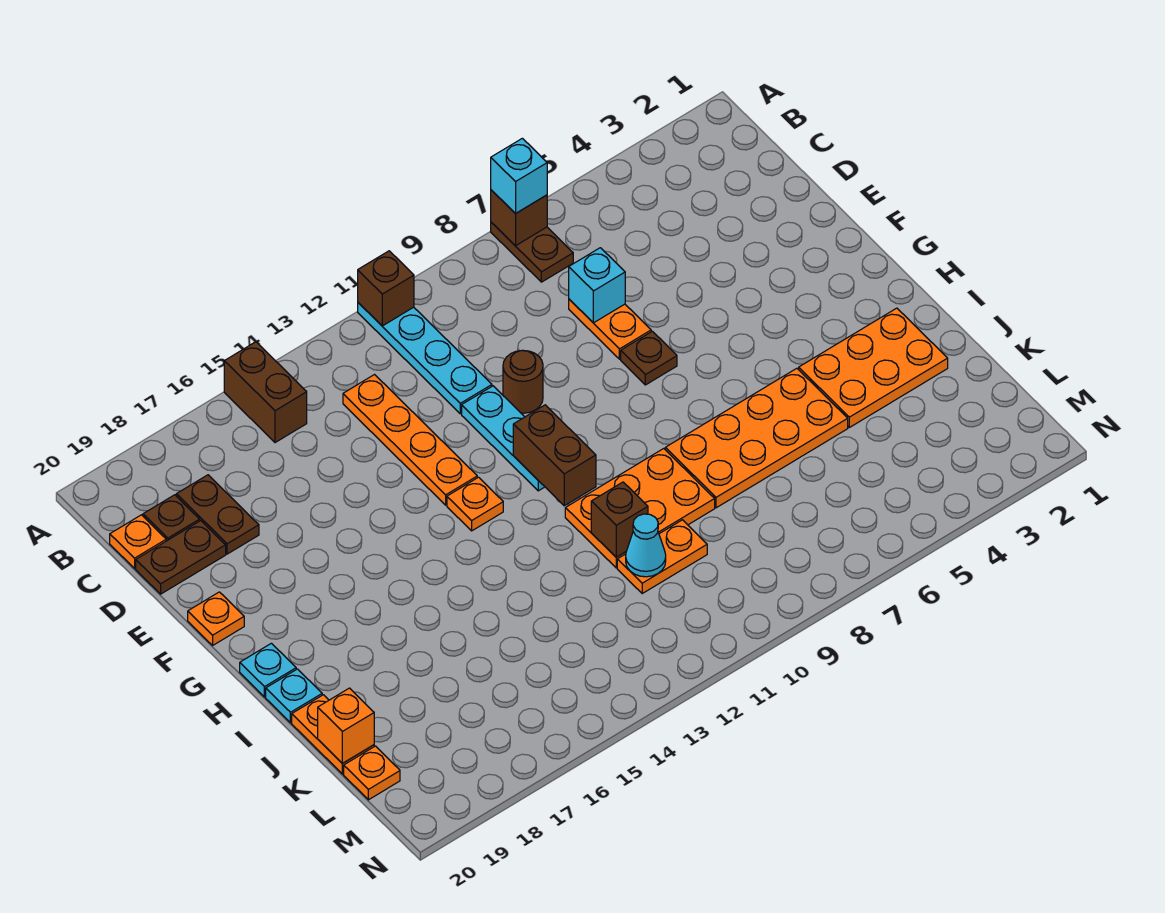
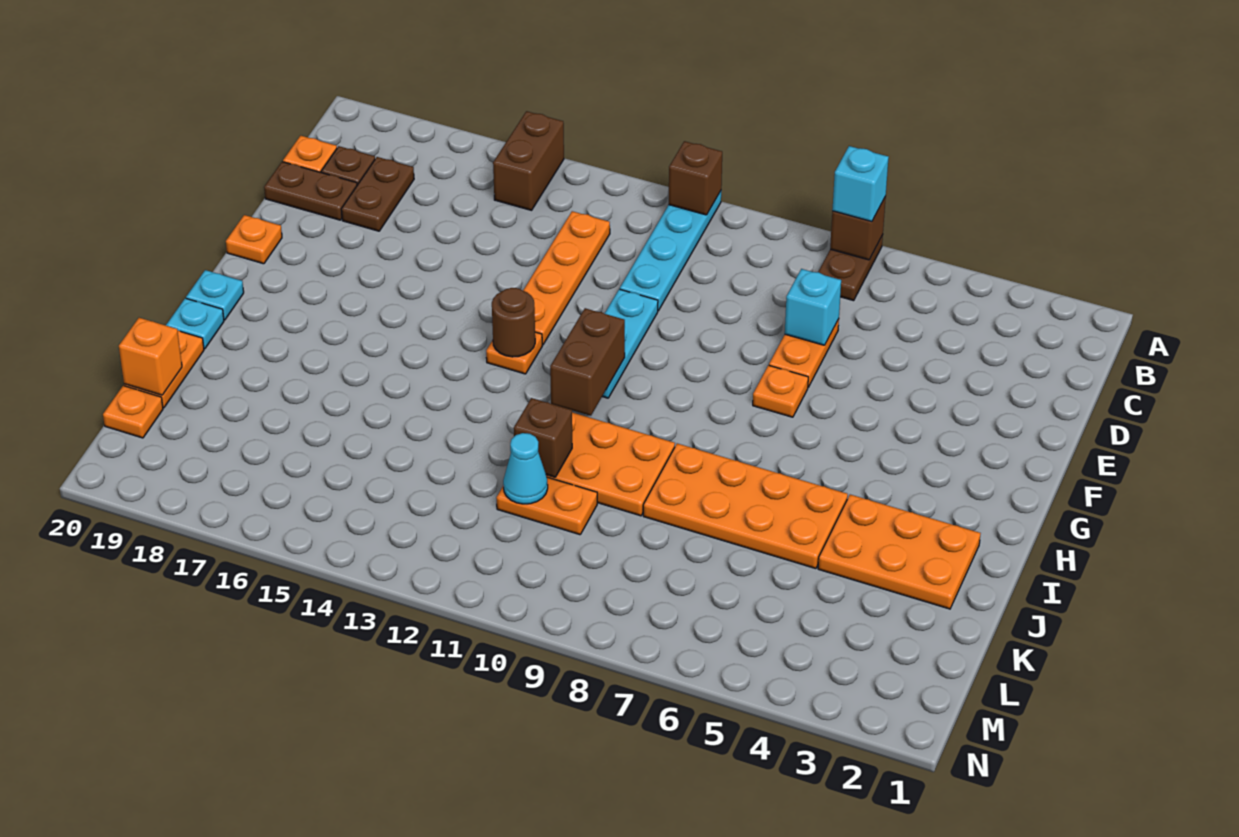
brown 1x1 round brick [503,350,543,413] -> brown 1x1 round brick moved to [492,288,535,357]
brown 1x1 plate [621,331,677,385] -> orange 1x1 plate [753,365,808,417]

